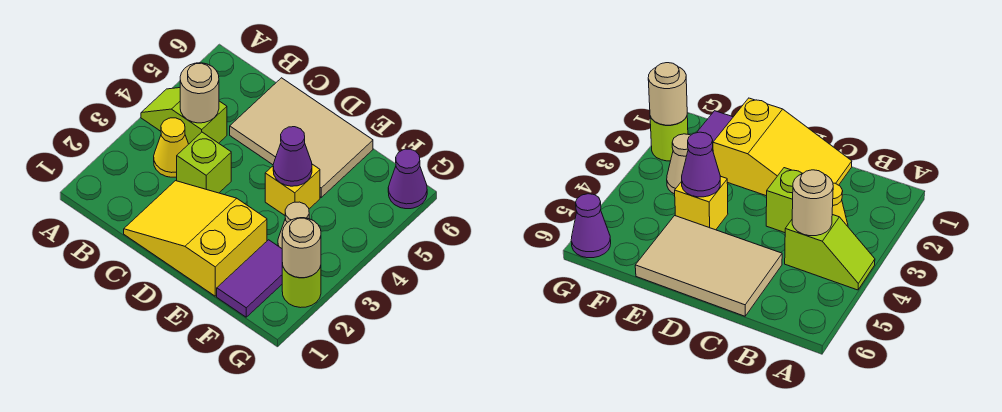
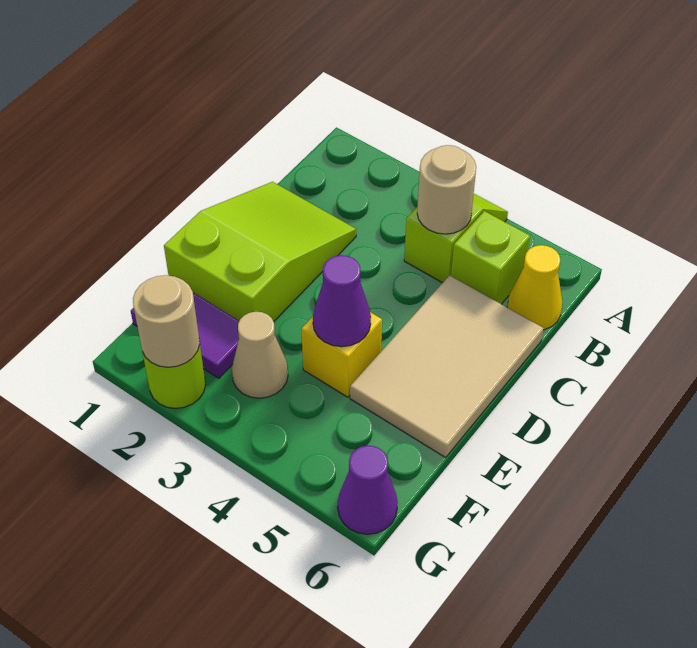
yellow 1x1 cone [154,118,188,177] -> yellow 1x1 cone moved to [507,245,562,330]
yellow 2x3 slope [124,181,267,296] -> lime 2x3 slope [164,182,356,321]
lime 1x1 brick [177,132,231,193] -> lime 1x1 brick moved to [451,211,530,304]

